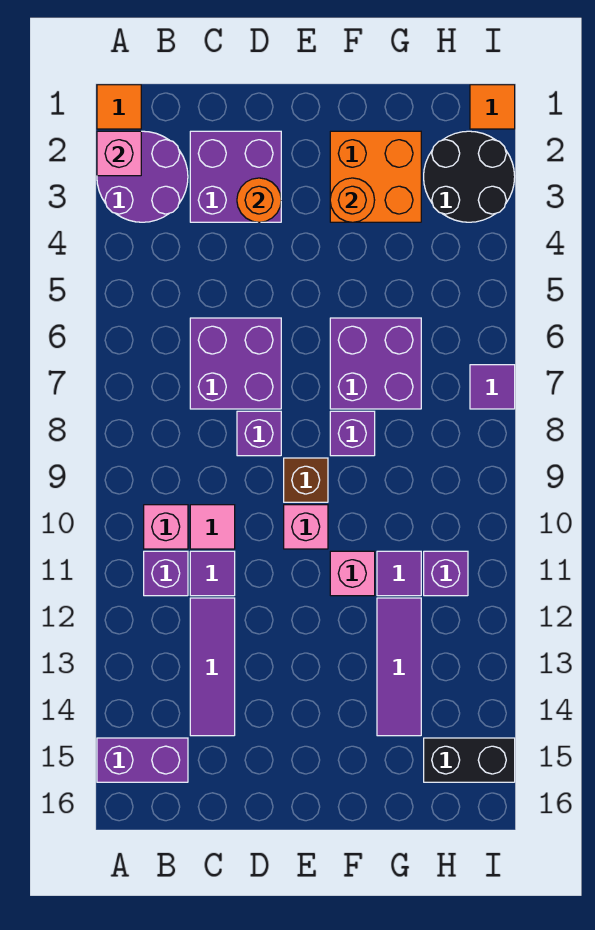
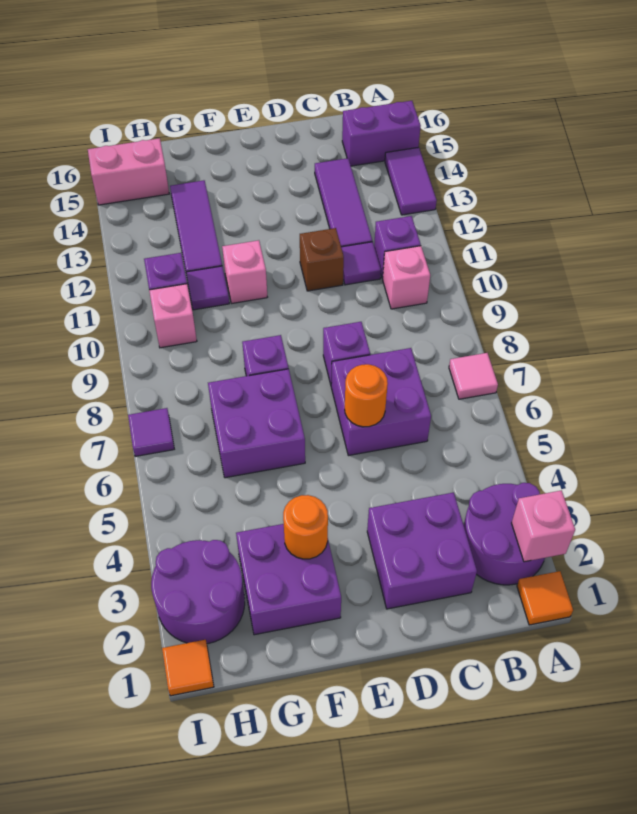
none -> purple 1x2 tile [385,147,437,215]
pink 1x1 tile [190,505,235,549] -> pink 1x1 tile moved to [449,353,498,399]
orange 1x1 round brick [237,178,281,222] -> orange 1x1 round brick moved to [345,364,388,427]
brown 1x1 brick [284,458,328,502] -> brown 1x1 brick moved to [300,228,344,291]
pink 1x1 brick [284,505,328,549] -> pink 1x1 brick moved to [149,284,197,348]
orange 2x2 brick [330,131,421,222] -> purple 2x2 brick [236,524,341,635]
black 2x2 round brick [424,131,515,222] -> purple 2x2 round brick [151,540,245,644]
black 1x2 brick [424,738,515,782] -> pink 1x2 brick [88,138,169,205]

